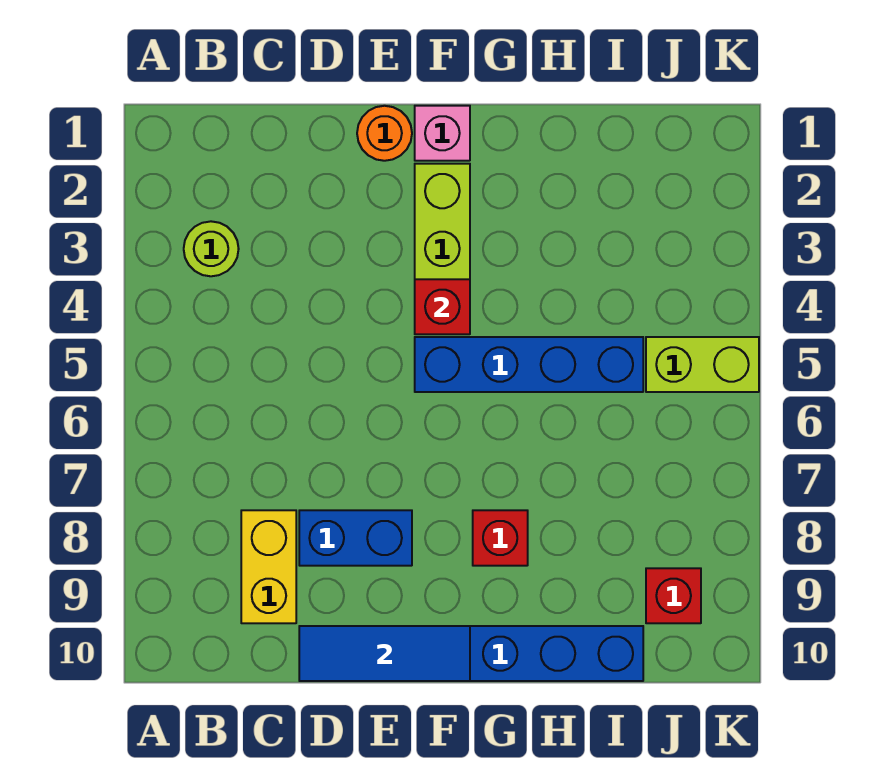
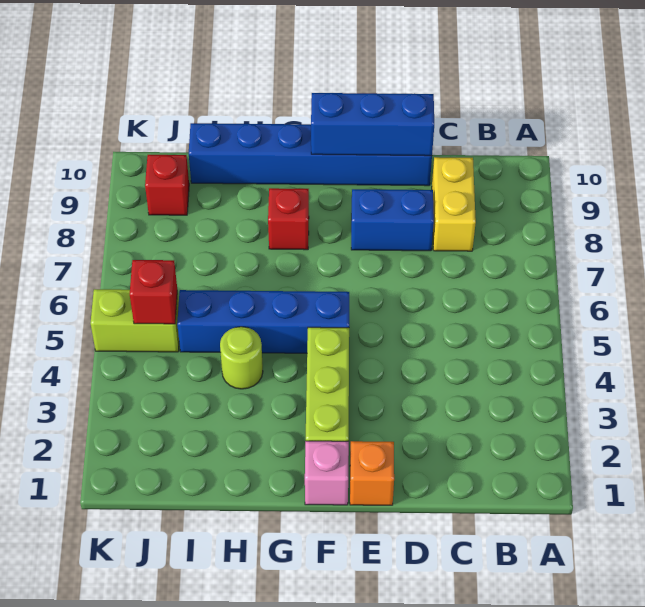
lime 1x1 round brick [184,221,239,276] -> lime 1x1 round brick moved to [220,327,263,389]
blue 1x3 tile [299,626,470,681] -> blue 1x3 brick [311,93,434,156]
orange 1x1 round brick [357,106,412,161] -> orange 1x1 brick [350,441,394,505]
red 1x1 brick [415,279,470,334] -> red 1x1 brick moved to [130,260,177,324]

